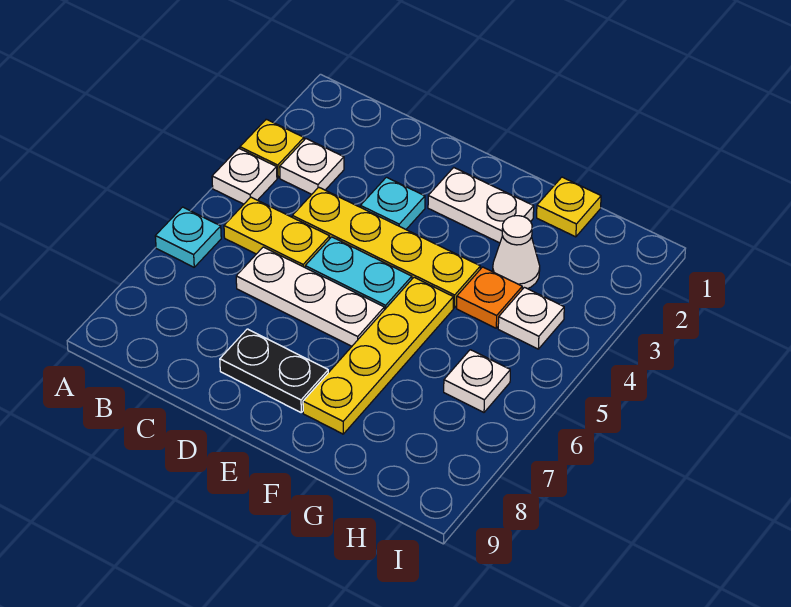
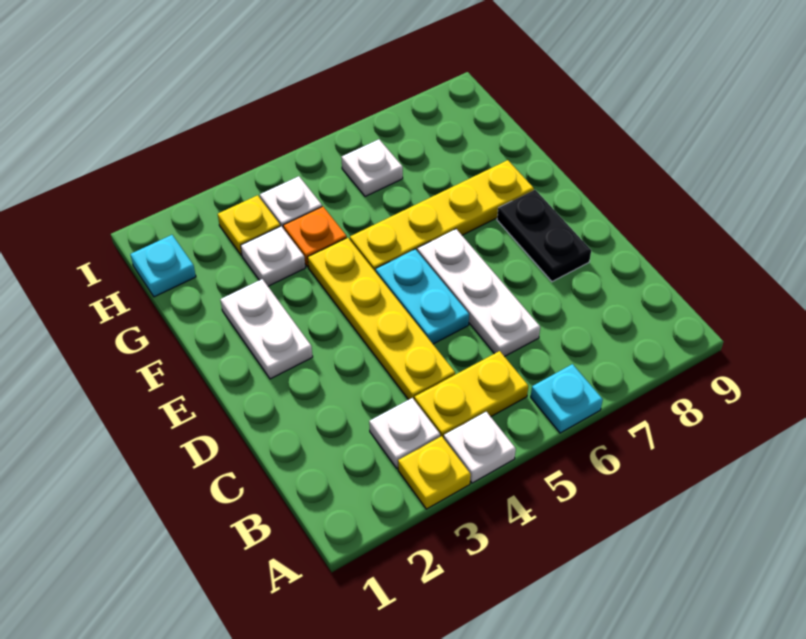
yellow 1x2 plate [224,197,330,267] -> yellow 1x2 plate turned to [415,351,528,438]
cyan 1x1 plate [360,177,425,229] -> cyan 1x1 plate moved to [130,235,196,297]
yellow 1x1 plate [537,177,601,237] -> yellow 1x1 plate moved to [218,195,280,255]
white 1x1 cone [493,216,540,289] -> white 1x1 plate [241,226,305,286]

